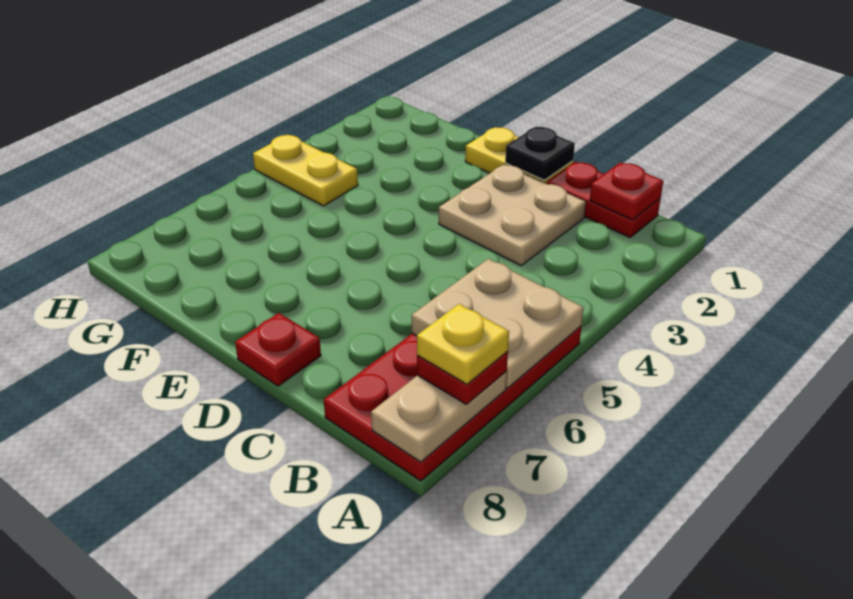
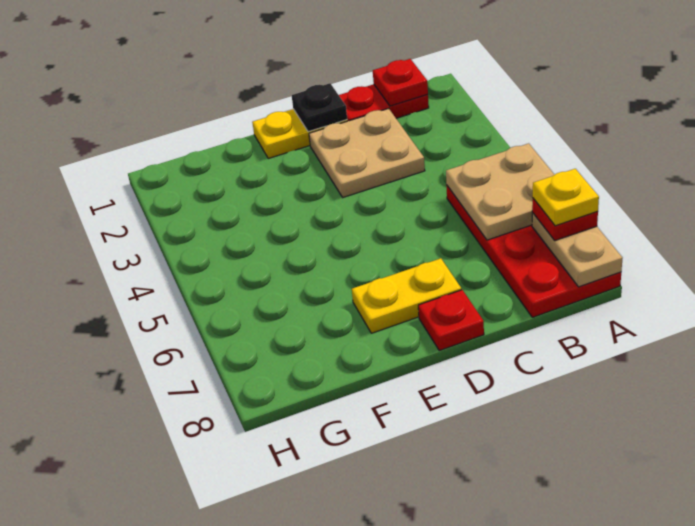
yellow 1x2 plate [253,135,358,206] -> yellow 1x2 plate moved to [352,258,461,333]

